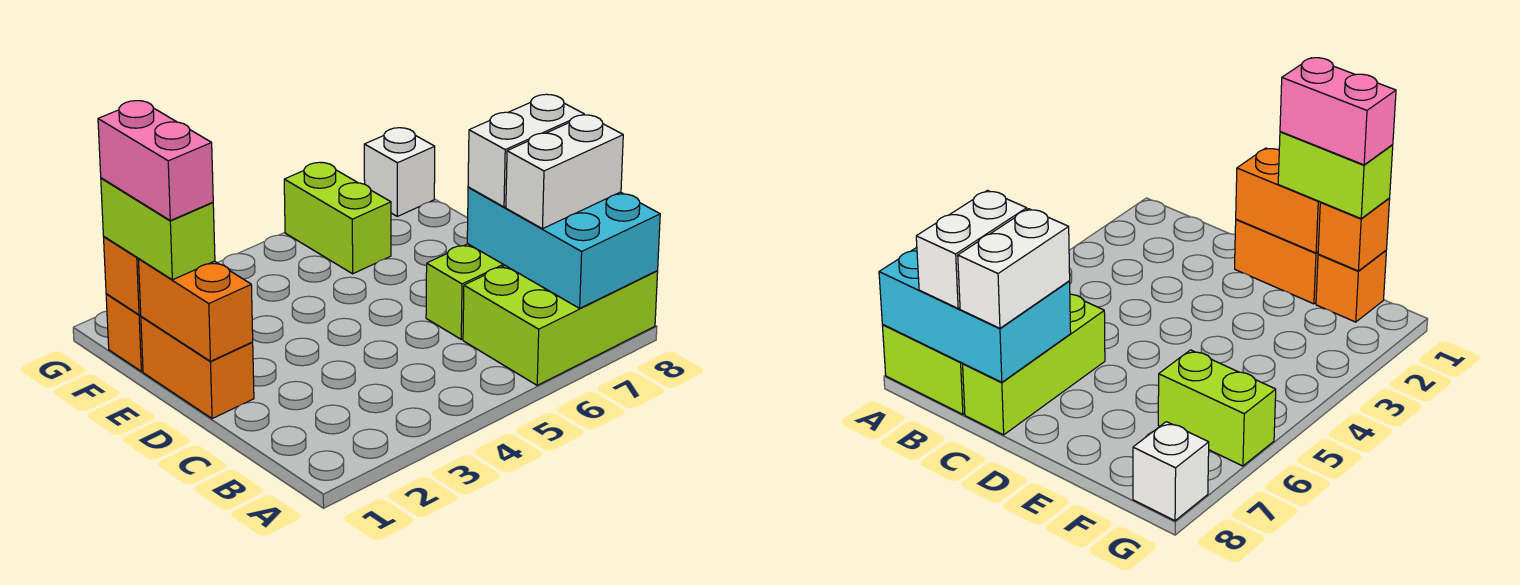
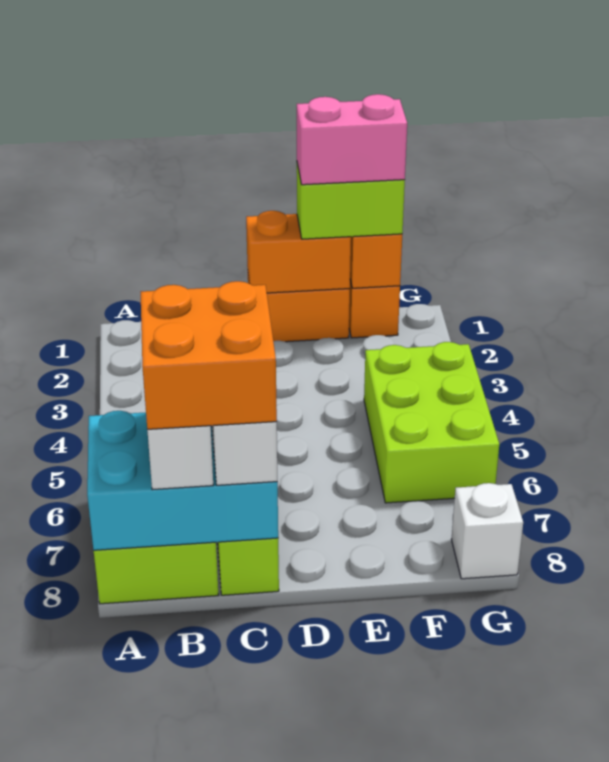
none -> orange 2x2 brick [141,281,277,429]
lime 1x2 brick [284,162,391,274] -> lime 2x3 brick [364,342,499,503]

